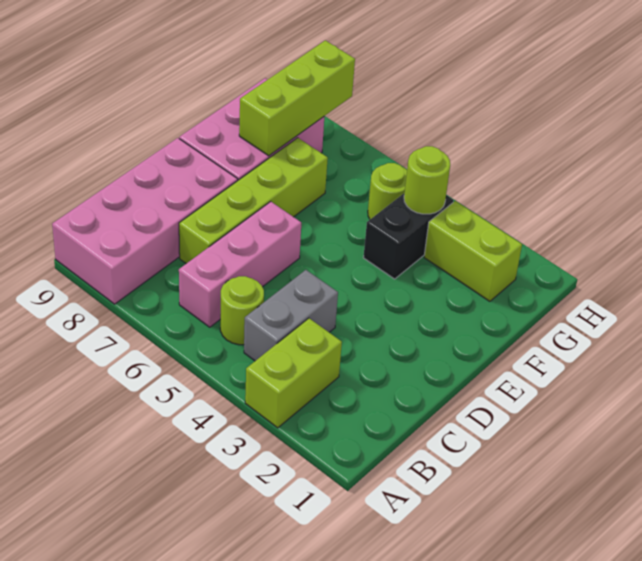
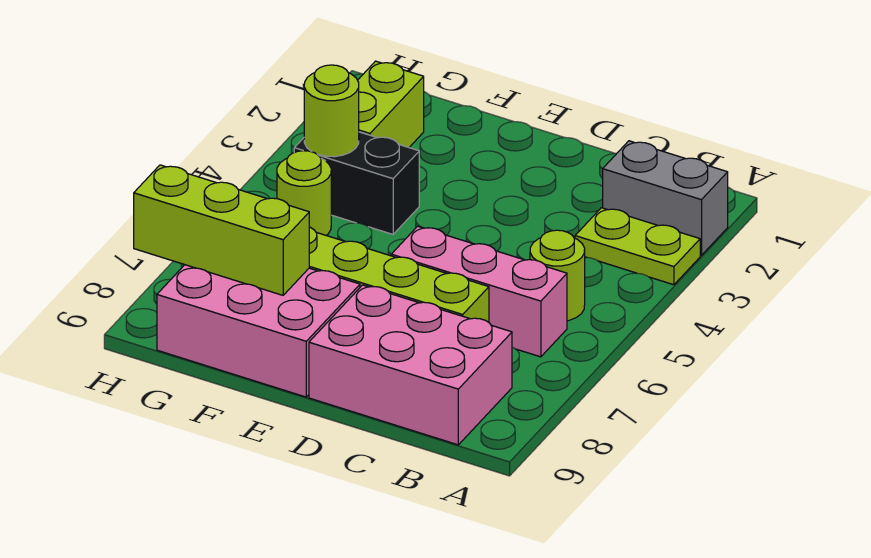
lime 1x2 brick [245,318,342,428] -> lime 1x2 plate [575,208,700,285]
pink 2x4 brick [52,138,238,304] -> pink 2x3 brick [309,285,512,445]
grey 1x2 brick [244,270,338,361] -> grey 1x2 brick moved to [603,141,728,255]

